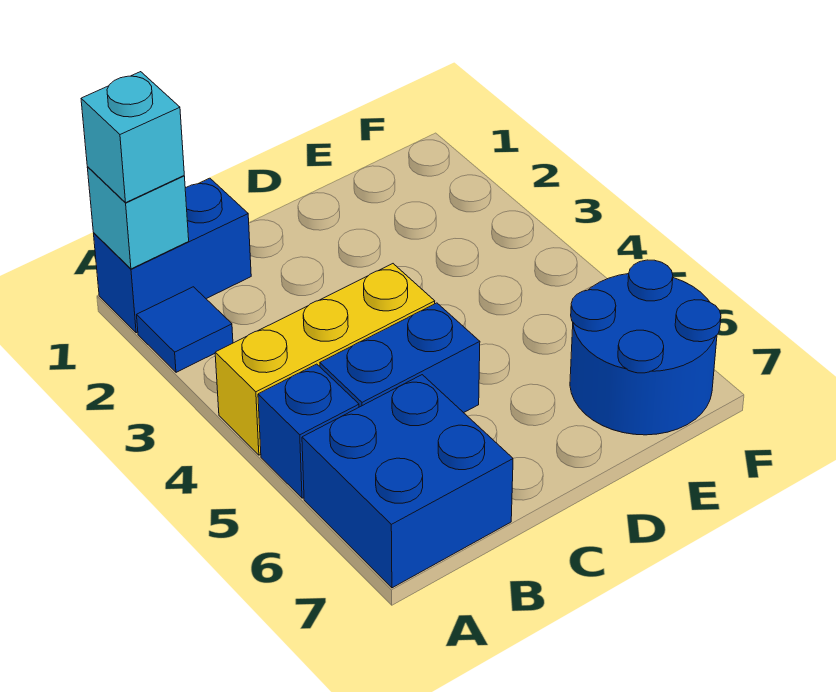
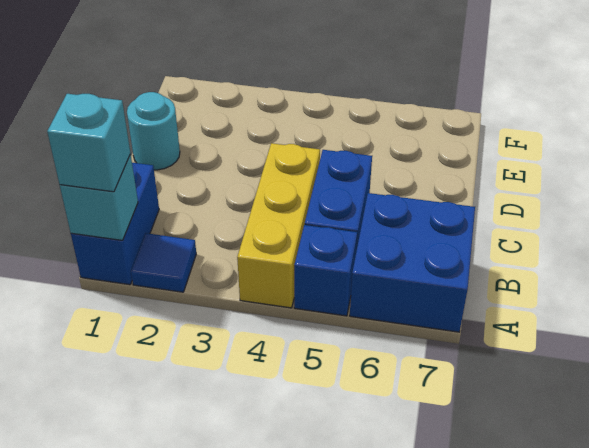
none -> cyan 1x1 round brick [127,92,180,170]
blue 2x2 round brick [570,260,721,435] -> none

